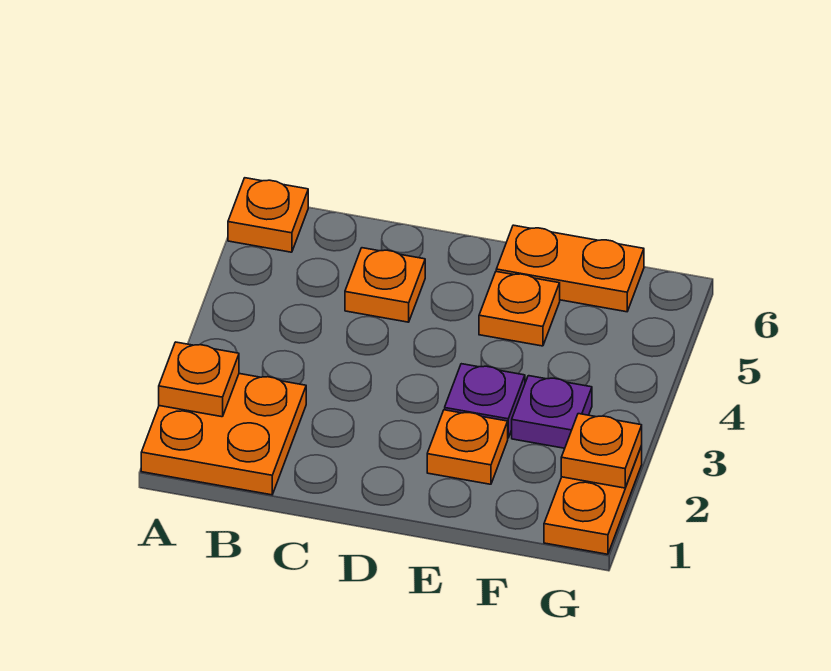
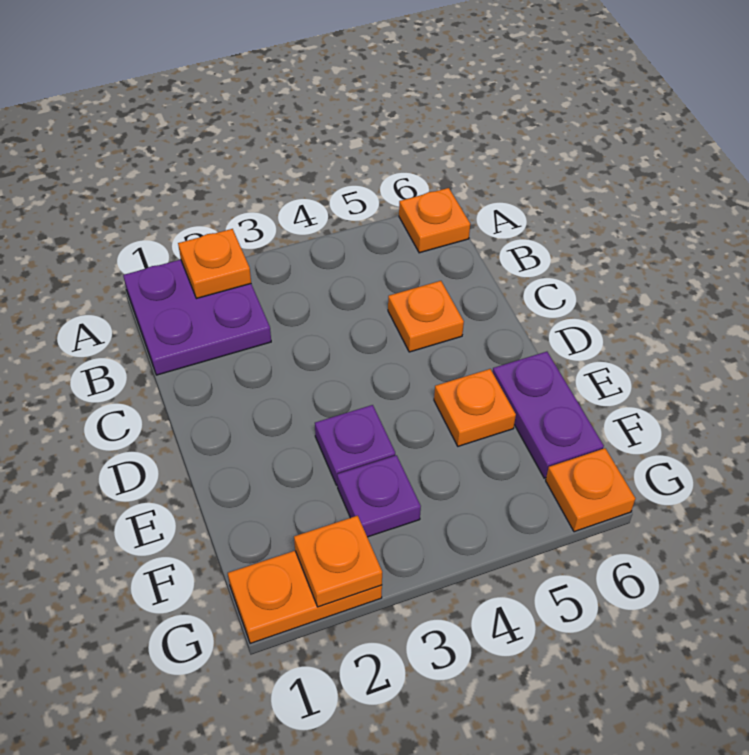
orange 2x2 plate [141,374,306,495] -> purple 2x2 plate [123,260,271,375]
orange 1x1 plate [427,410,508,484] -> orange 1x1 plate moved to [546,448,635,532]
orange 1x2 plate [496,225,644,312] -> purple 1x2 plate [493,352,604,478]

